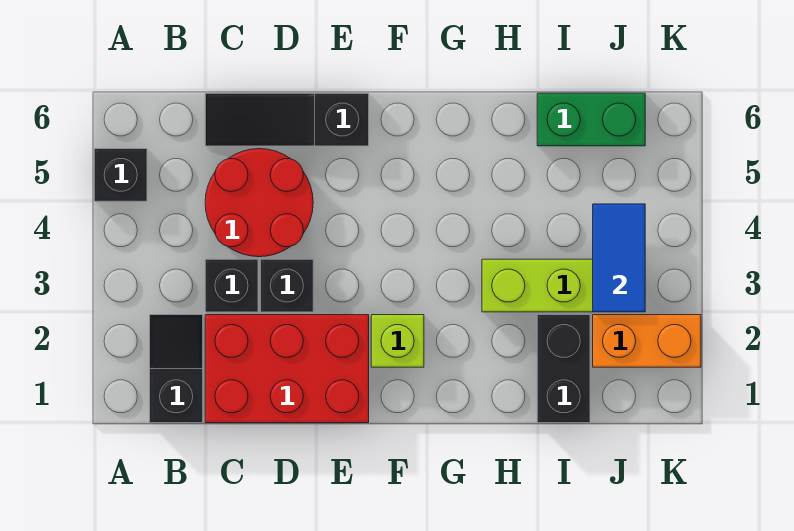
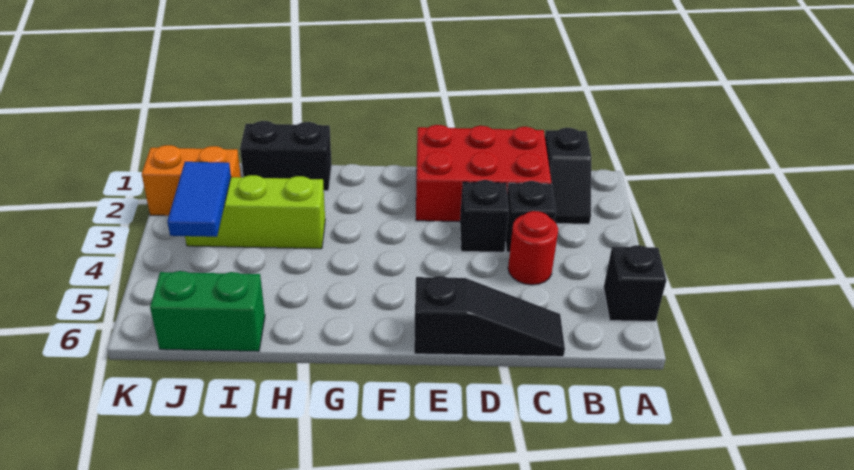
red 2x2 round brick [205,149,313,257] -> red 1x1 round brick [508,211,558,285]
lime 1x1 brick [371,315,424,367] -> none
black 1x2 brick [537,315,590,423] -> black 1x2 brick turned to [240,121,332,191]

